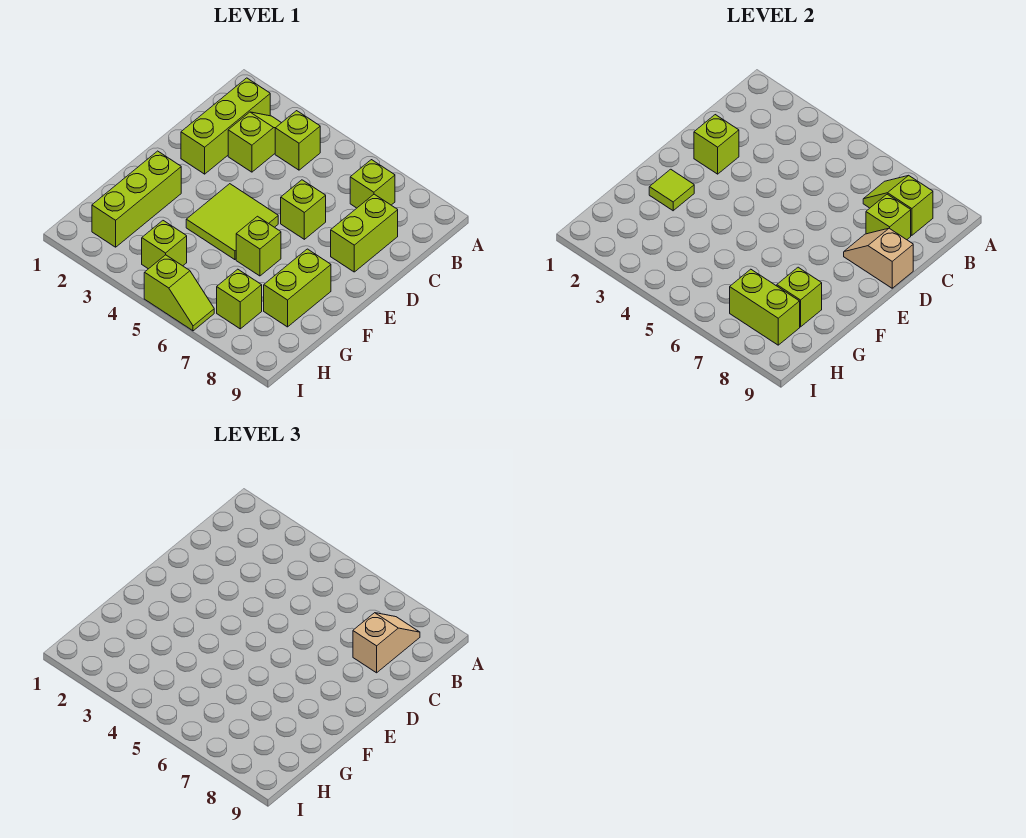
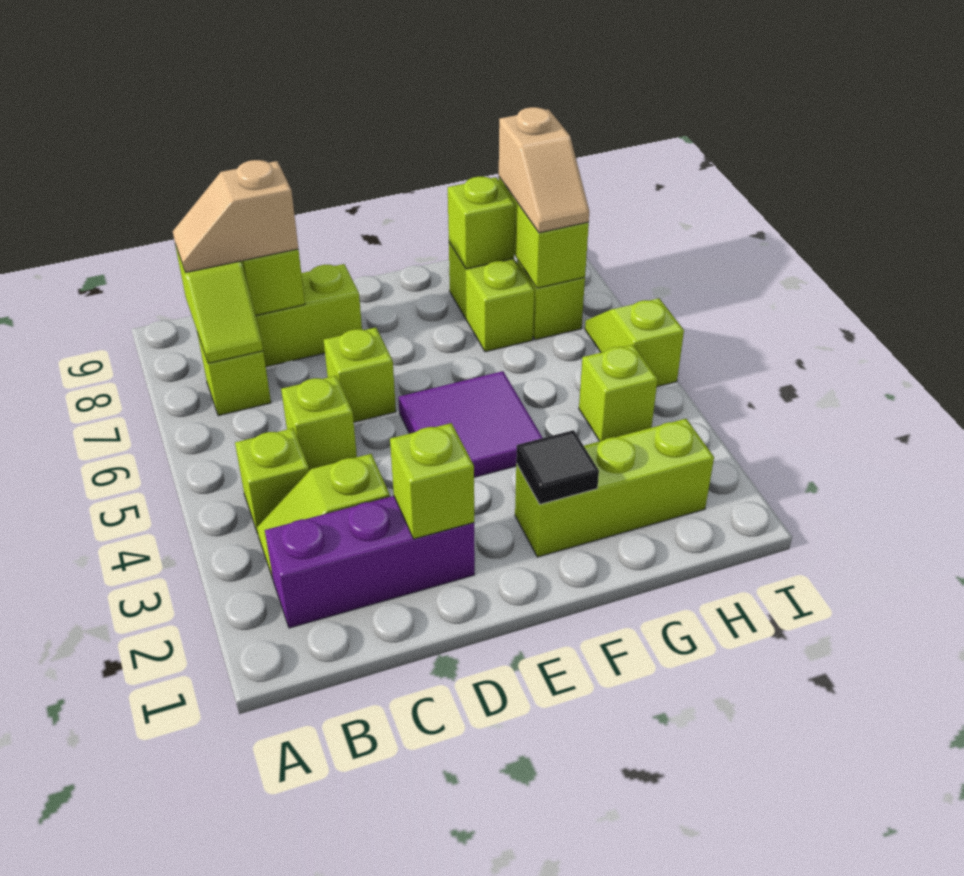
lime 1x3 brick [181,78,270,174] -> purple 1x3 brick [265,496,475,628]
tan 1x2 slope [844,228,913,288] -> tan 1x2 slope moved to [499,107,589,233]
lime 2x2 tile [186,184,278,260] -> purple 2x2 tile [398,371,543,477]
lime 1x1 tile [649,169,694,211] -> black 1x1 tile [516,430,599,504]
lime 1x1 brick [236,216,281,276] -> lime 1x1 brick moved to [281,376,357,471]
lime 1x2 brick [264,249,331,327] -> lime 1x2 brick turned to [449,242,534,352]

